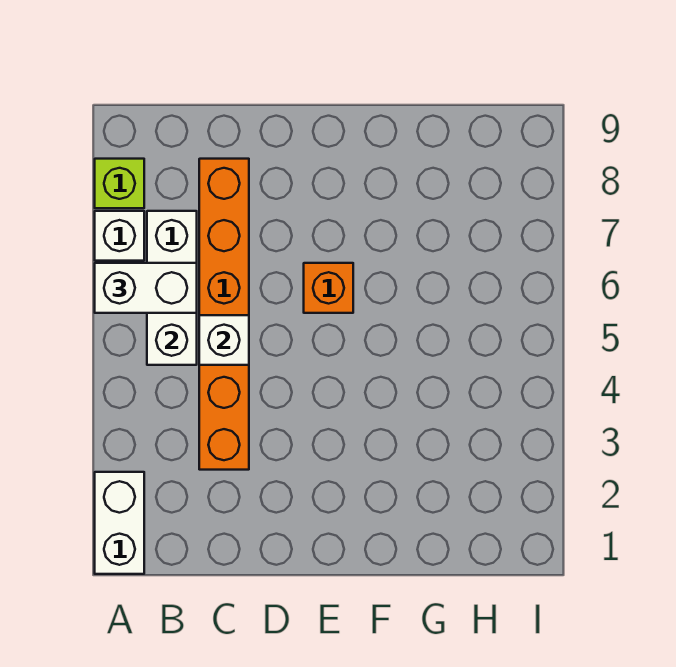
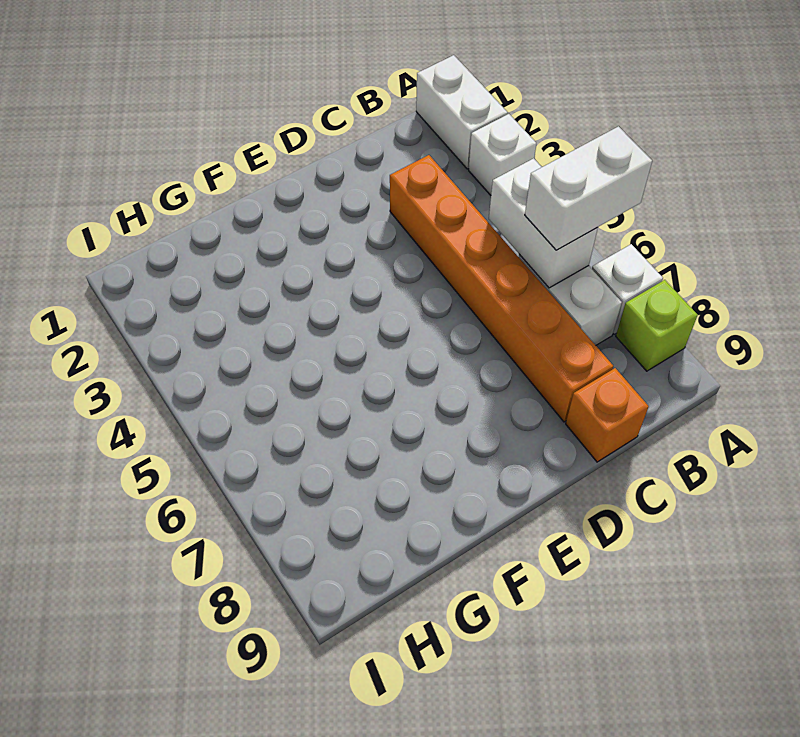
white 1x1 brick [199,315,249,365] -> white 1x1 brick moved to [469,114,536,195]
orange 1x1 brick [304,263,353,313] -> orange 1x1 brick moved to [566,368,649,462]

